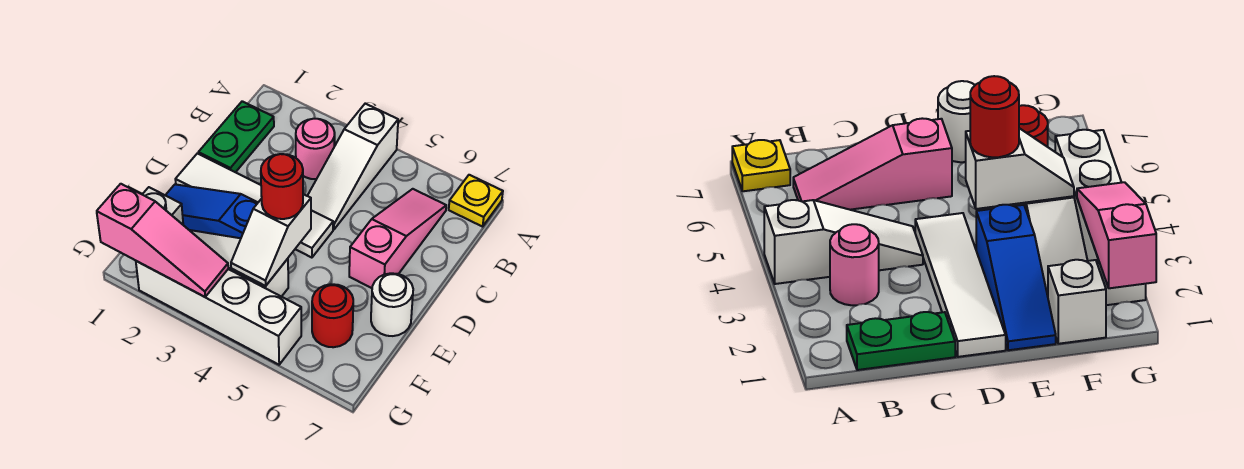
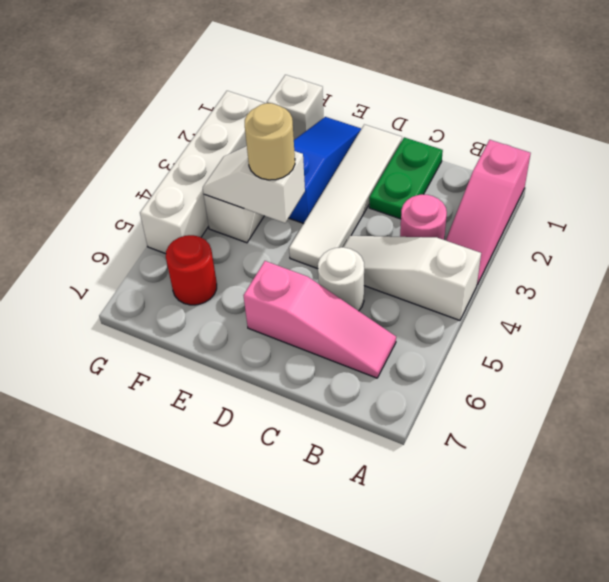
yellow 1x1 plate [449,175,503,227] -> none
green 1x2 plate [198,101,274,172] -> green 1x2 plate turned to [369,137,443,219]
red 1x1 round brick [261,154,303,219] -> tan 1x1 round brick [245,103,295,180]
white 1x1 round brick [371,273,413,336] -> white 1x1 round brick moved to [318,247,364,311]
pink 1x3 slope [97,184,228,297] -> pink 1x3 slope moved to [446,140,531,285]

